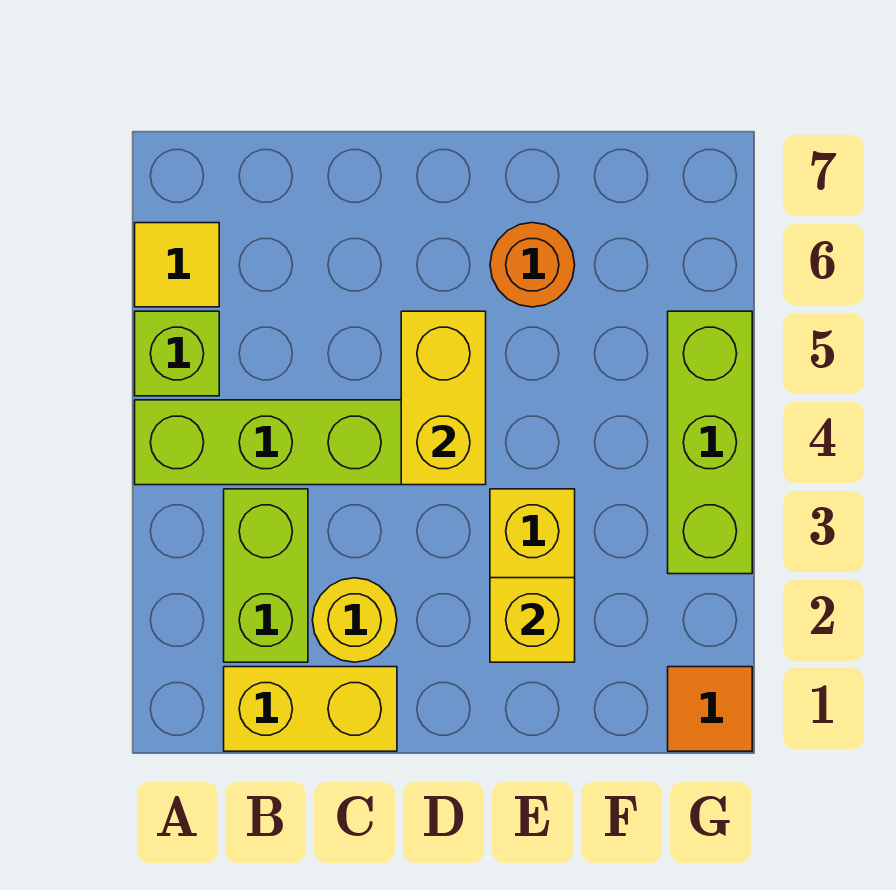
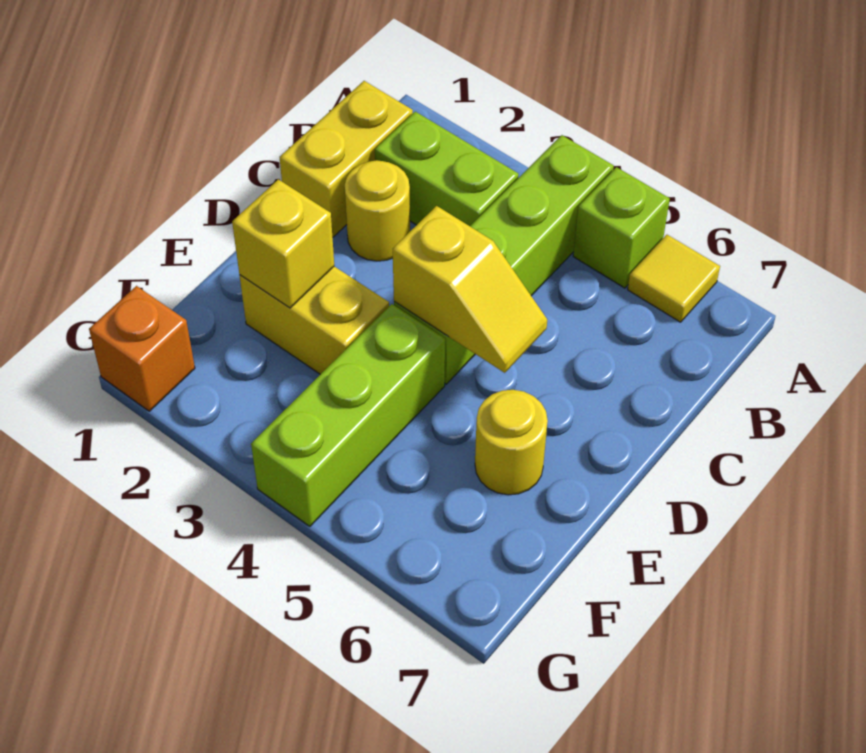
yellow 1x2 brick [401,311,486,485] -> yellow 1x2 slope [393,206,547,373]
orange 1x1 round brick [490,223,575,307] -> yellow 1x1 round brick [475,390,548,495]
orange 1x1 tile [668,667,752,751] -> orange 1x1 brick [89,286,195,411]
lime 1x3 brick [668,311,752,574] -> lime 1x3 brick turned to [251,304,445,527]

